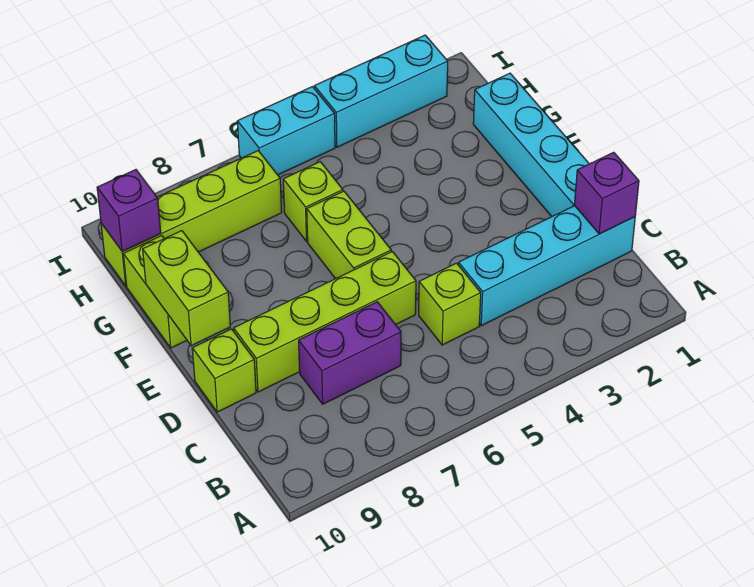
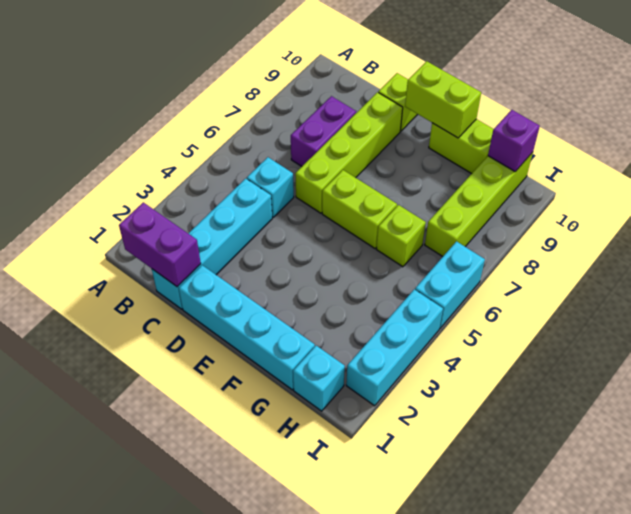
purple 1x1 brick [575,152,639,234] -> purple 1x2 brick [119,202,201,287]
lime 1x1 brick [419,263,481,345] -> cyan 1x1 brick [247,157,294,217]
none -> cyan 1x1 brick [293,346,345,411]

